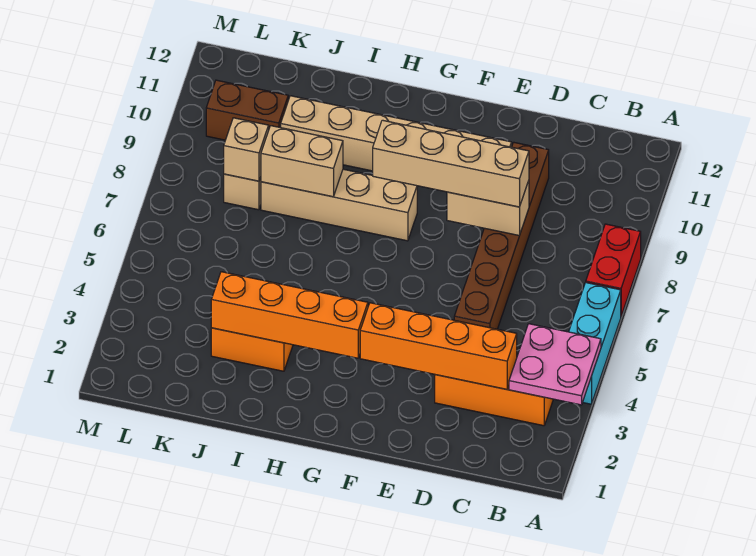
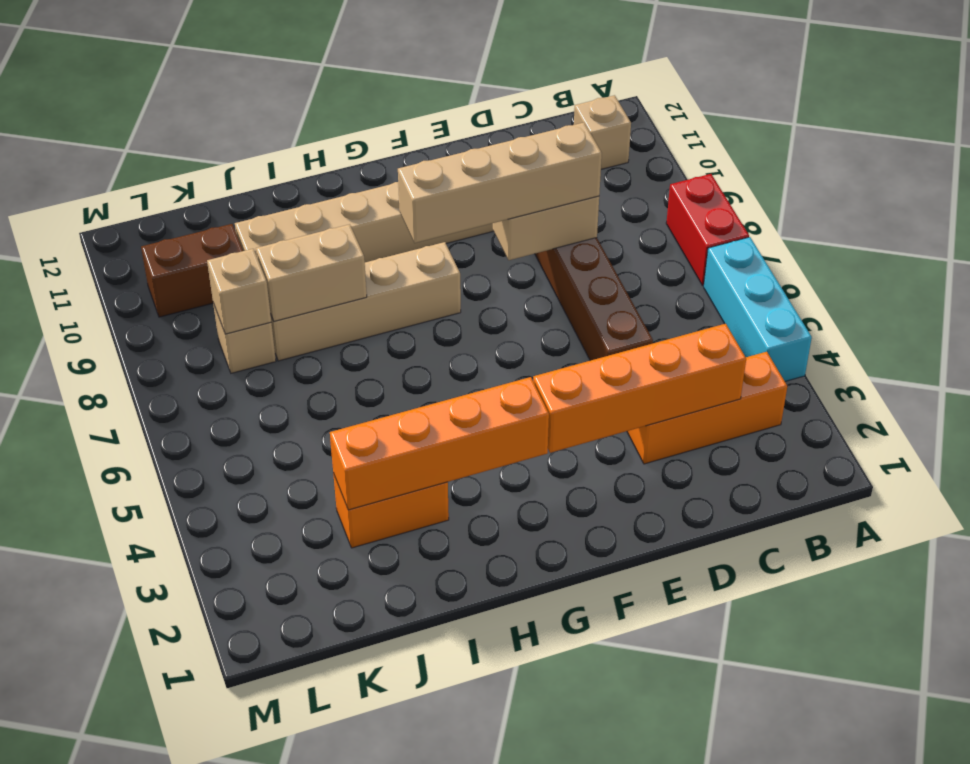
pink 2x2 plate [509,324,601,405] -> none
none -> tan 1x1 brick [574,95,631,169]

